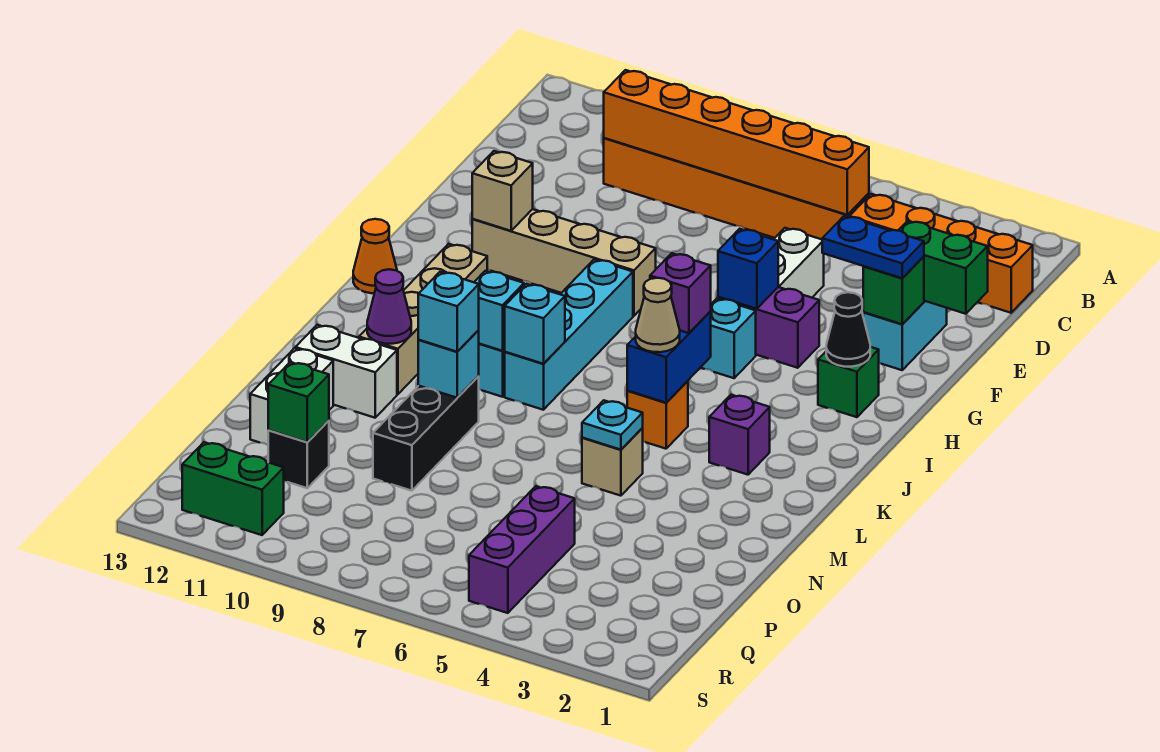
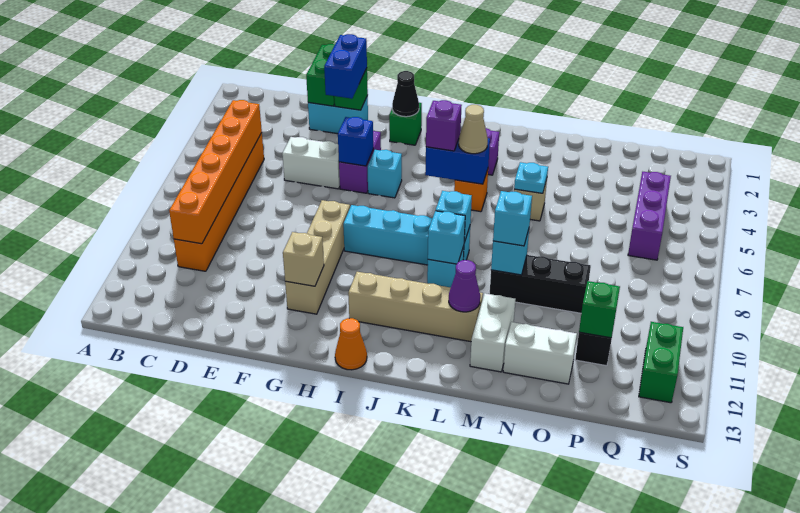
orange 1x4 brick [849,194,1033,313] -> none
blue 1x2 plate [822,216,924,278] -> blue 1x2 brick [324,34,367,99]
purple 1x3 brick [469,486,575,613] -> purple 1x3 brick turned to [628,172,671,260]

